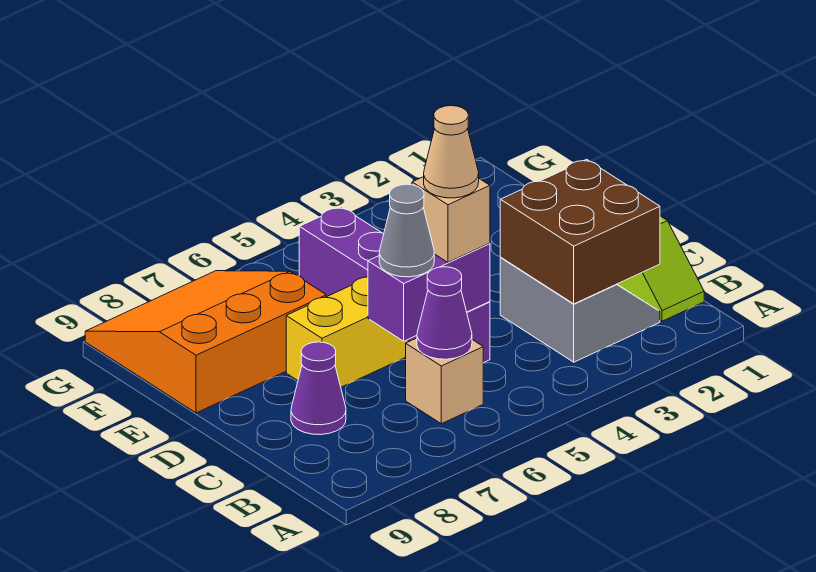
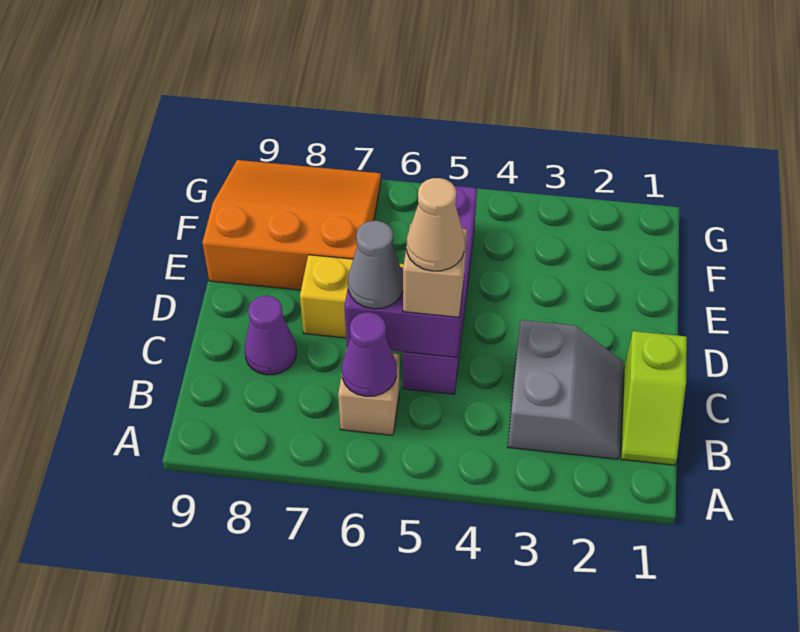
brown 2x2 brick [500,159,660,304] -> none

